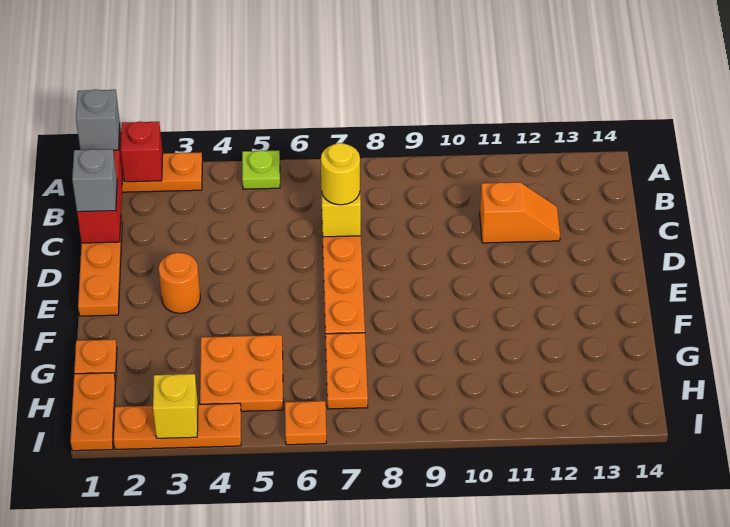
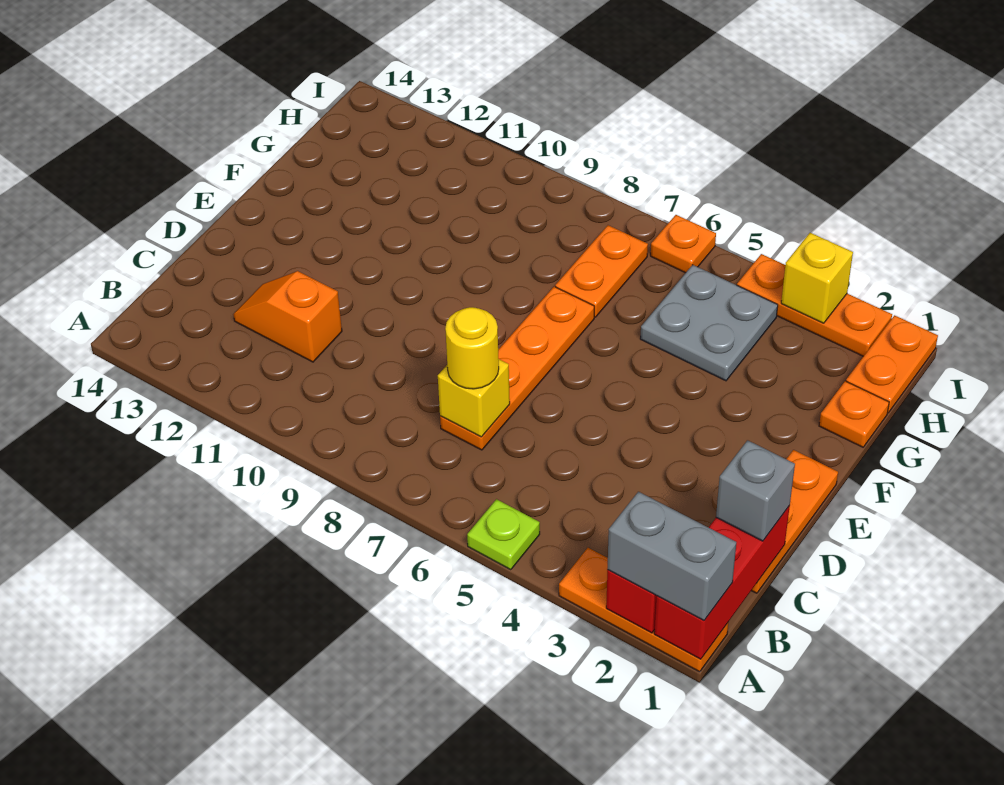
grey 1x1 brick [76,89,120,150] -> grey 1x2 brick [608,492,736,621]
orange 1x1 round brick [158,253,200,314] -> none
orange 2x2 plate [200,335,283,411] -> grey 2x2 plate [640,265,778,381]

